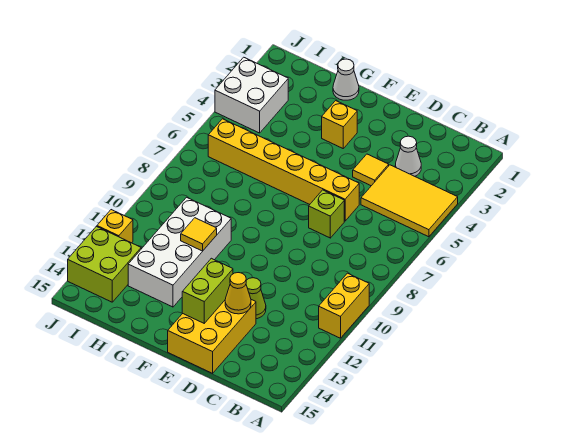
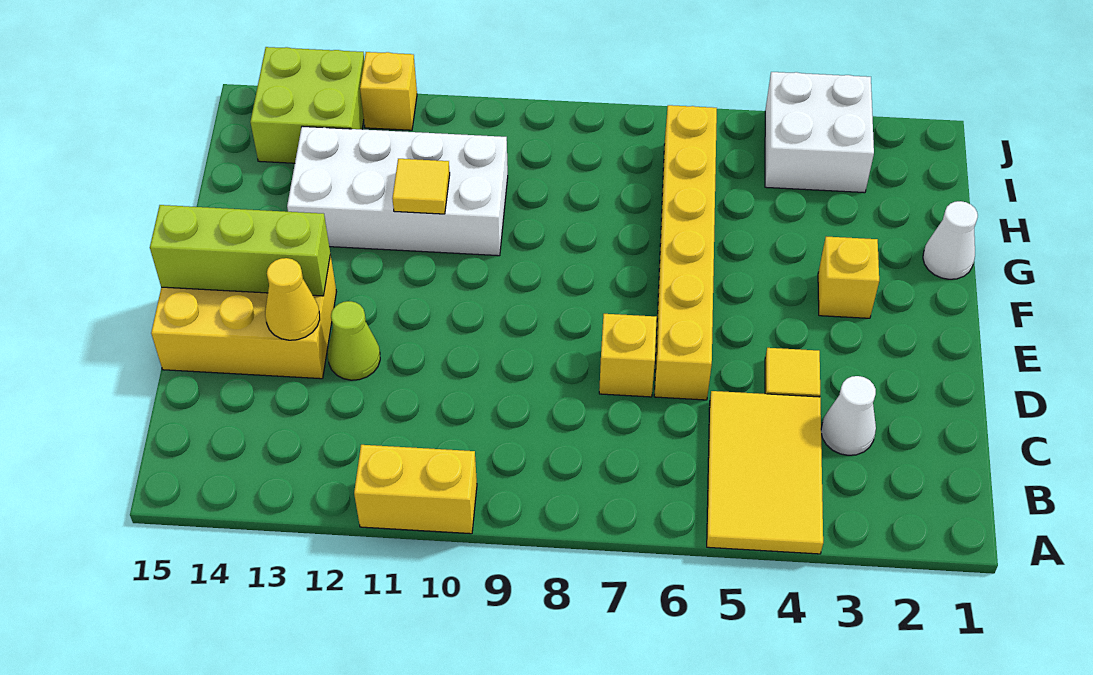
lime 1x1 brick [309,190,344,238] -> yellow 1x1 brick [599,314,657,397]
lime 1x2 brick [182,258,233,323] -> lime 1x3 brick [150,205,330,296]

